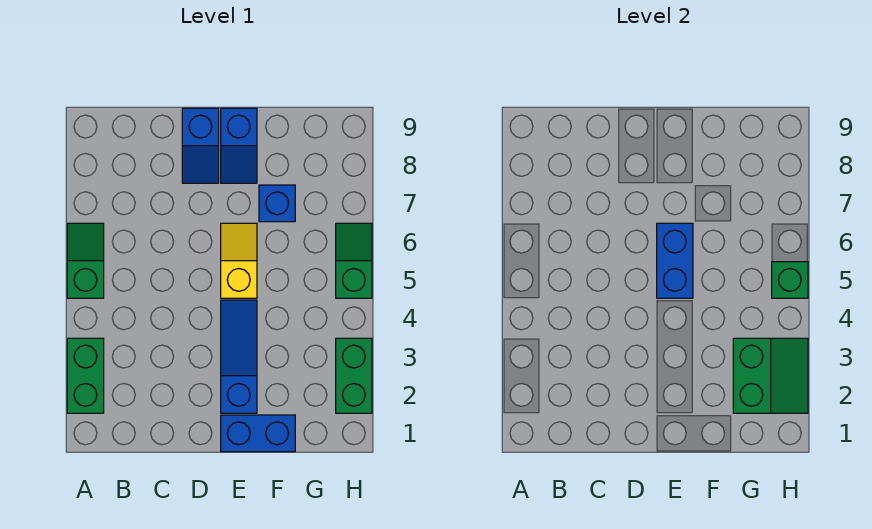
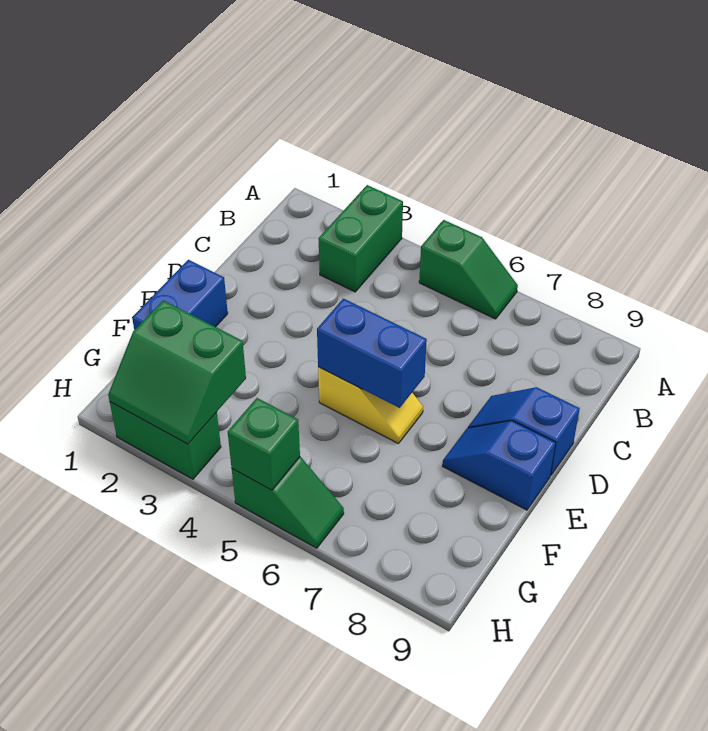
green 1x2 brick [67,338,104,413] -> green 1x2 brick turned to [319,185,403,292]
blue 1x3 slope [221,300,257,413] -> none
blue 1x1 brick [259,185,295,222] -> none

